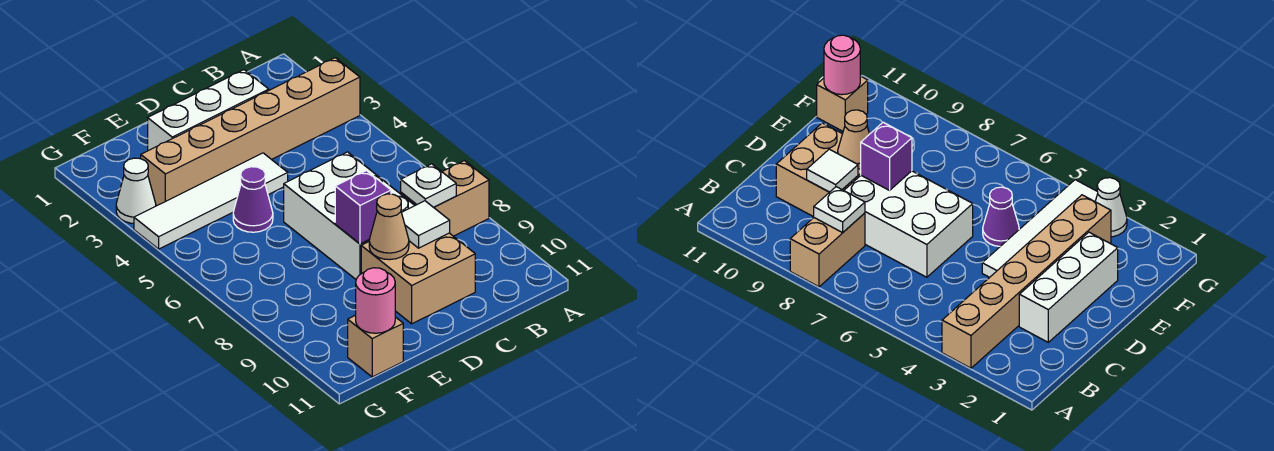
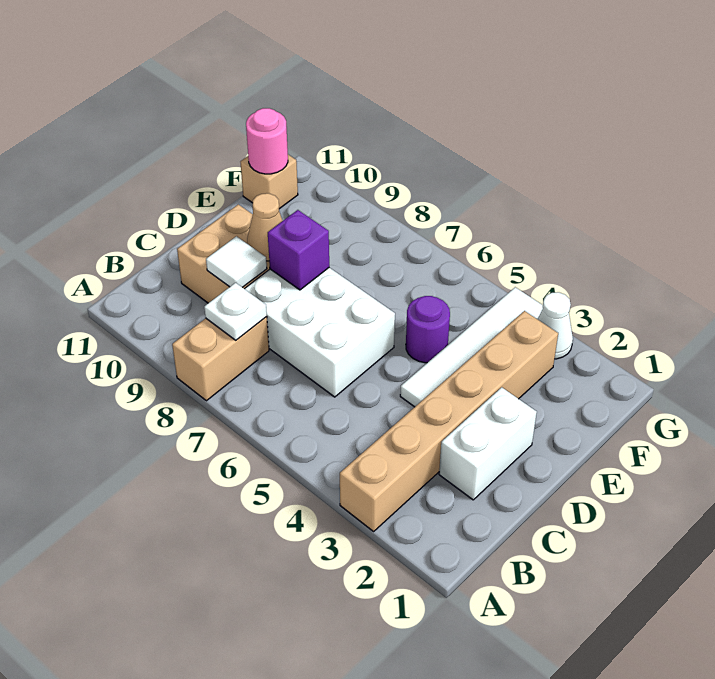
white 1x3 brick [148,70,269,151] -> white 1x2 brick [439,387,537,500]
purple 1x1 cone [233,167,273,232] -> purple 1x1 round brick [406,296,450,363]

